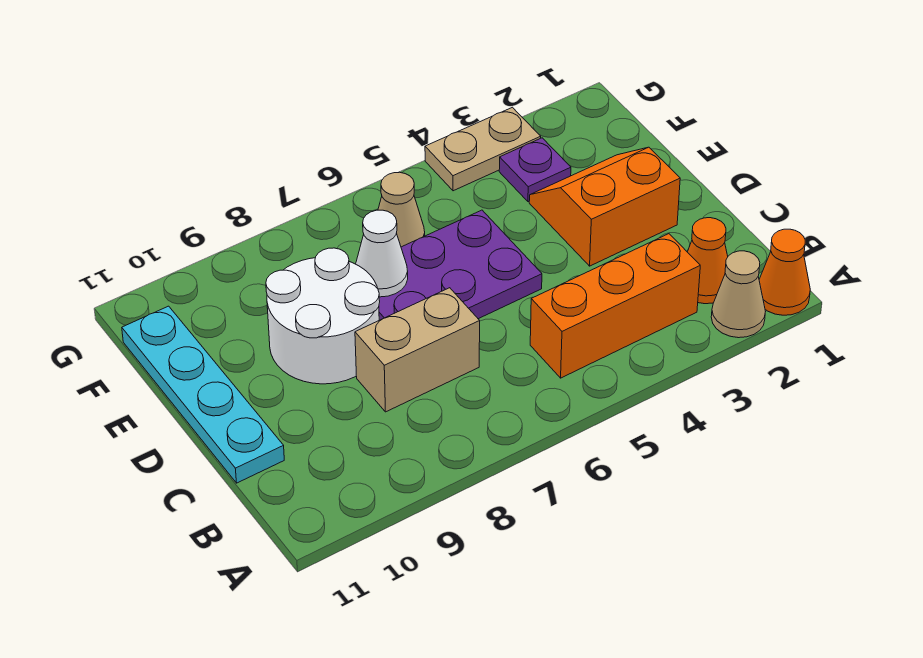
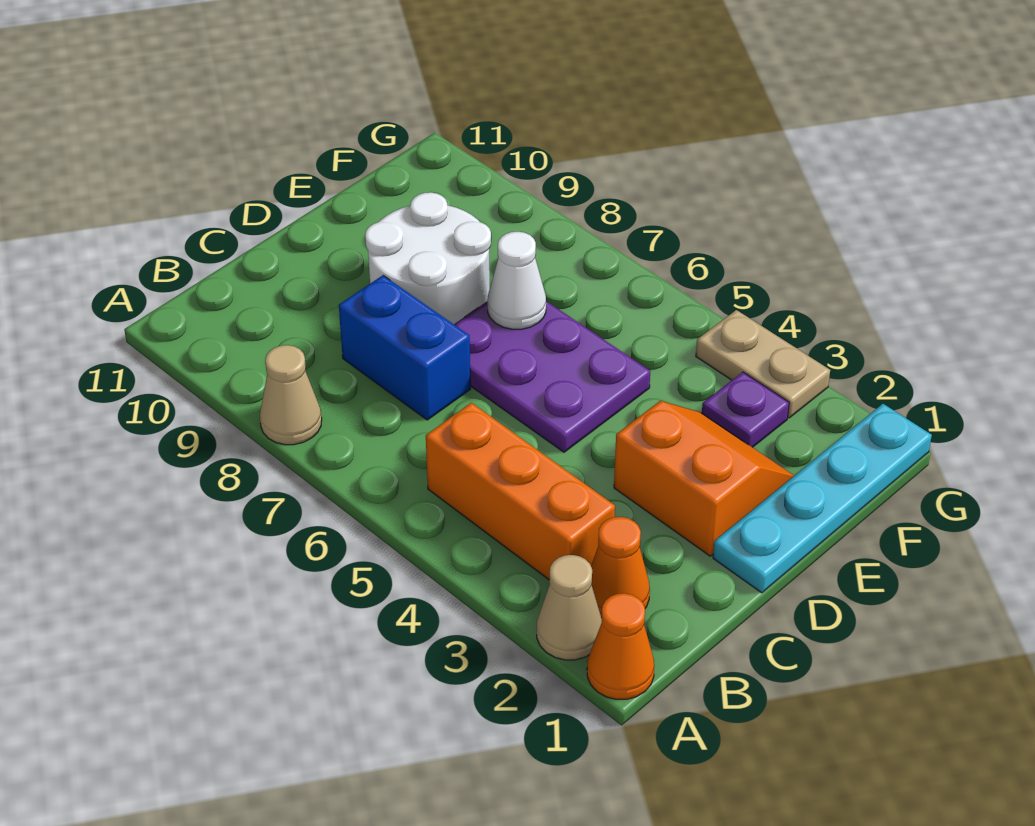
tan 1x2 brick [355,288,480,412] -> blue 1x2 brick [339,275,471,420]
cyan 1x4 plate [122,306,284,483] -> cyan 1x4 plate moved to [713,404,932,593]
tan 1x1 cone [378,172,425,247] -> tan 1x1 cone moved to [260,345,322,445]

